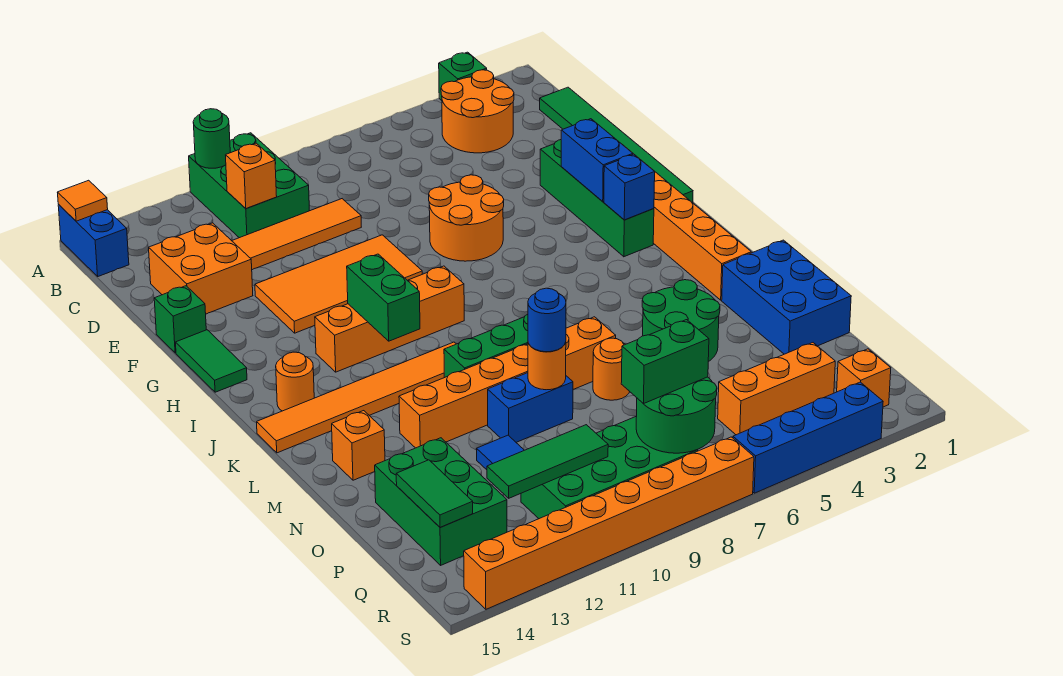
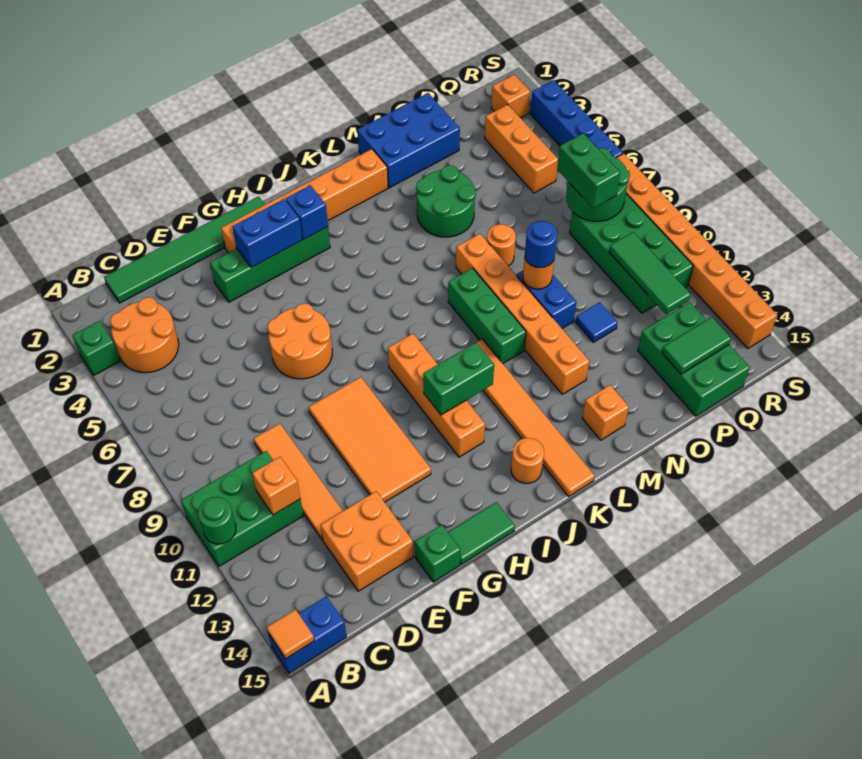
green 2x3 brick [375,438,507,565] -> green 2x3 brick turned to [638,302,750,416]

